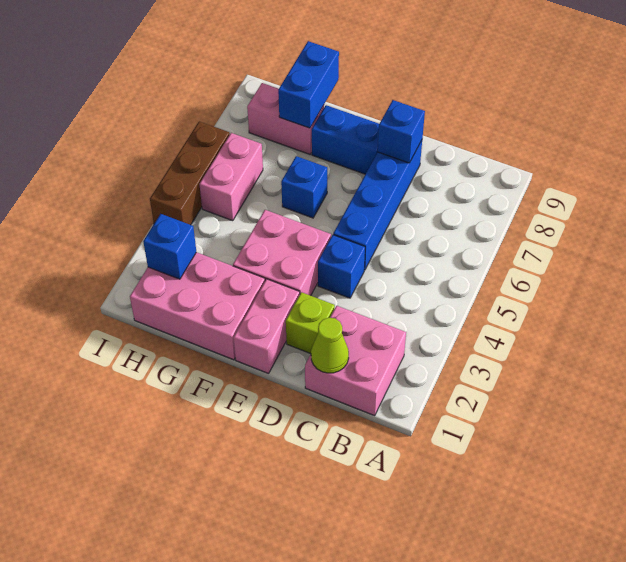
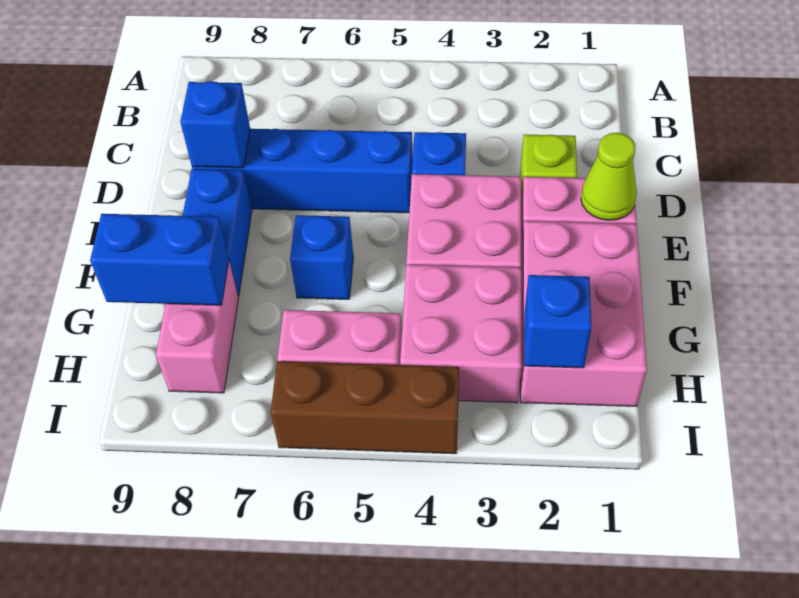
pink 2x2 brick [305,306,406,416] -> pink 2x2 brick moved to [400,264,521,403]
lime 1x1 cone [311,318,349,373] -> lime 1x1 cone moved to [581,133,637,220]

